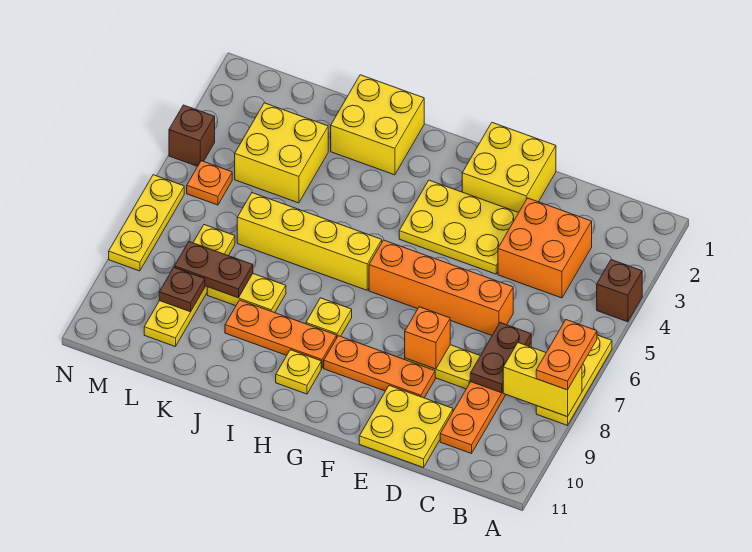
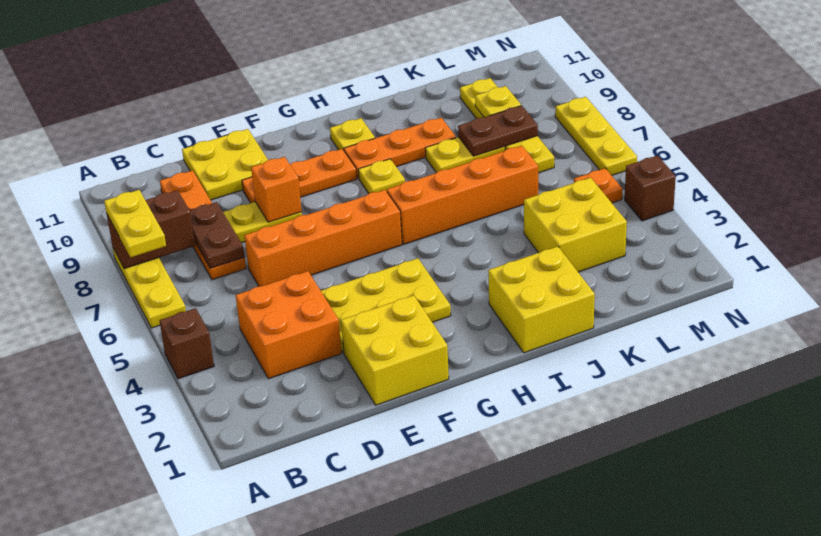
orange 1x2 plate [536,320,597,390] -> yellow 1x2 plate [104,190,166,257]
yellow 1x2 brick [503,343,582,417] -> brown 1x2 brick [106,190,195,269]
yellow 1x4 brick [237,193,382,290] -> orange 1x4 brick [387,146,538,244]
brown 1x1 plate [159,268,205,312] -> yellow 1x1 plate [475,86,521,117]

